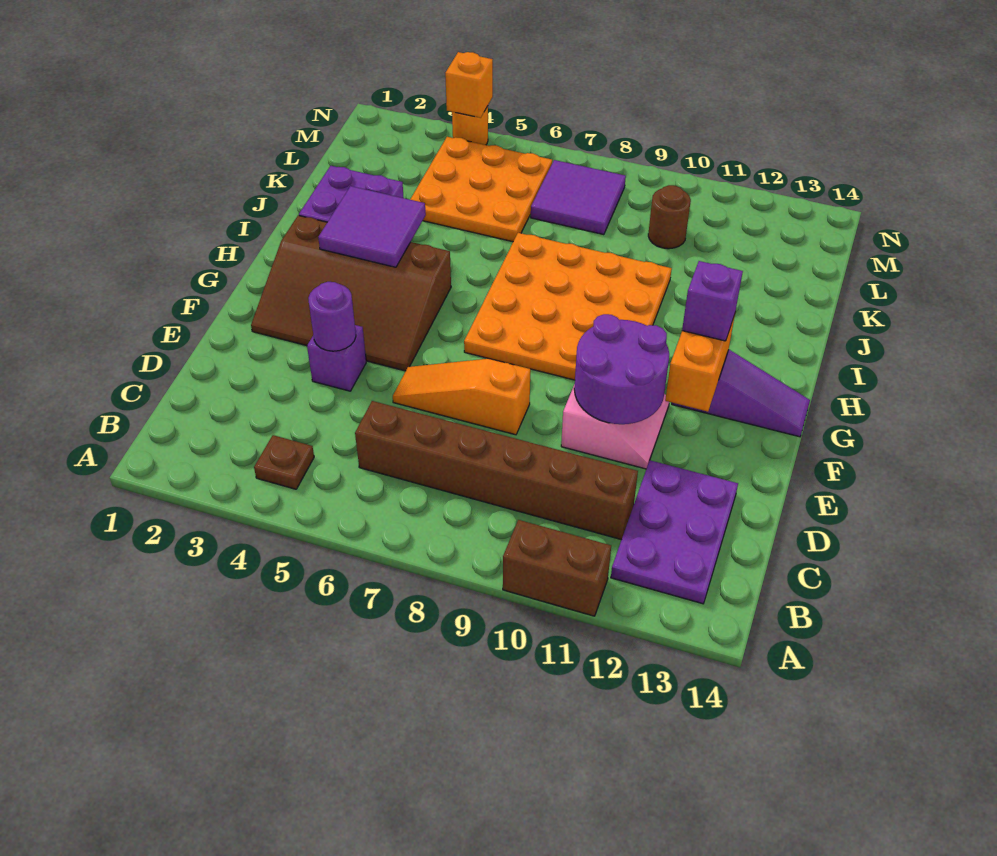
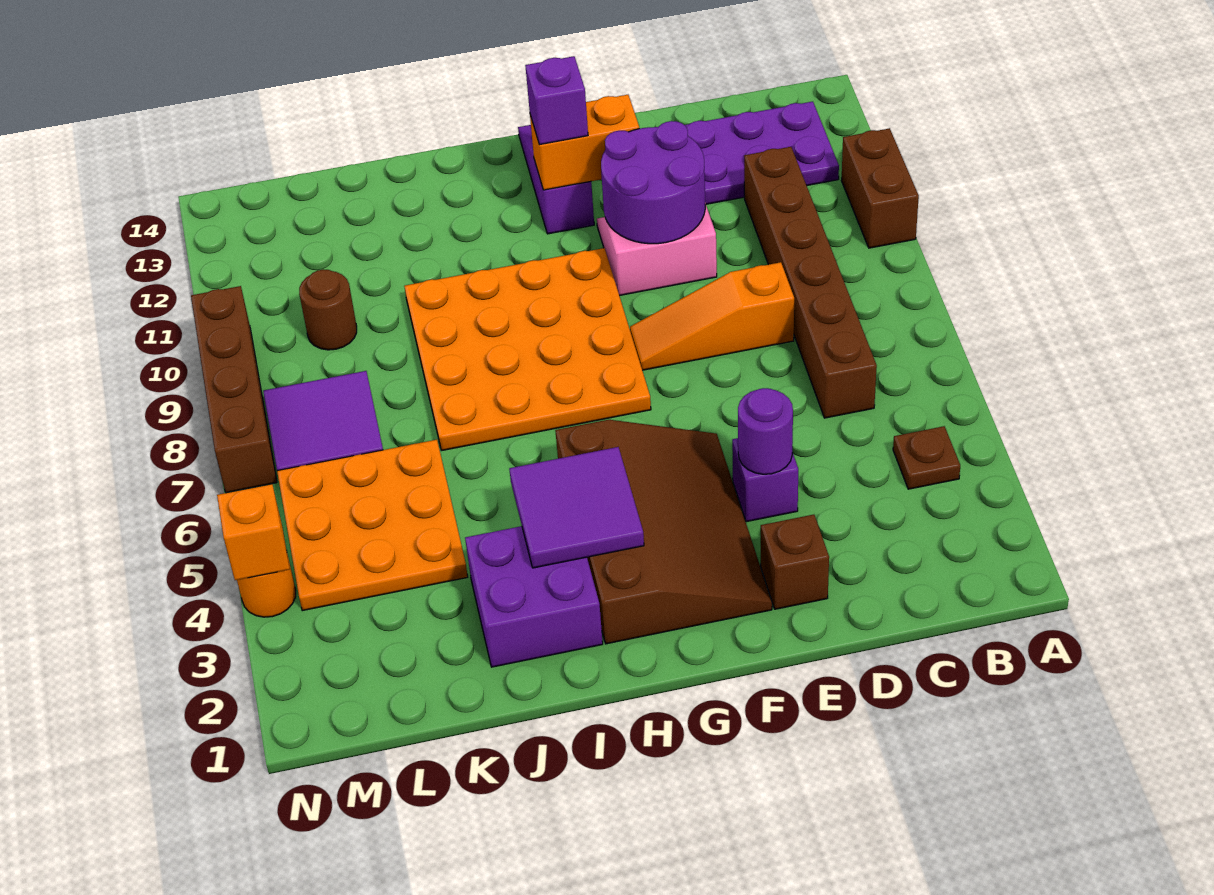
none -> brown 1x1 brick [761,515,829,609]
orange 1x3 slope [393,359,530,435] -> orange 1x3 slope turned to [630,262,794,370]
none -> brown 1x4 brick [191,286,277,493]

